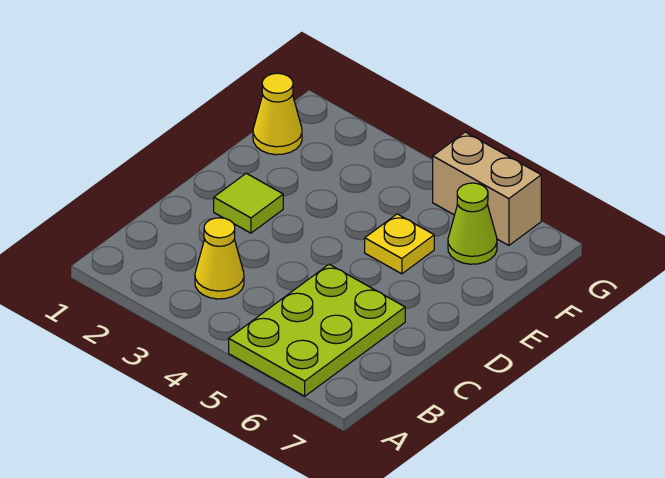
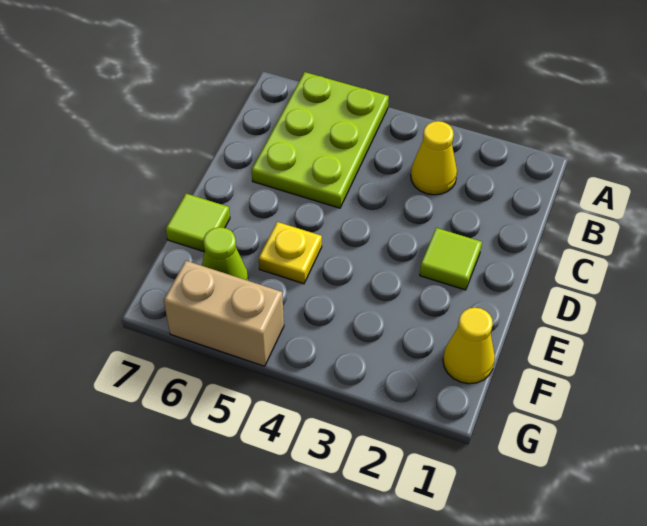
none -> lime 1x1 tile [166,194,230,252]

